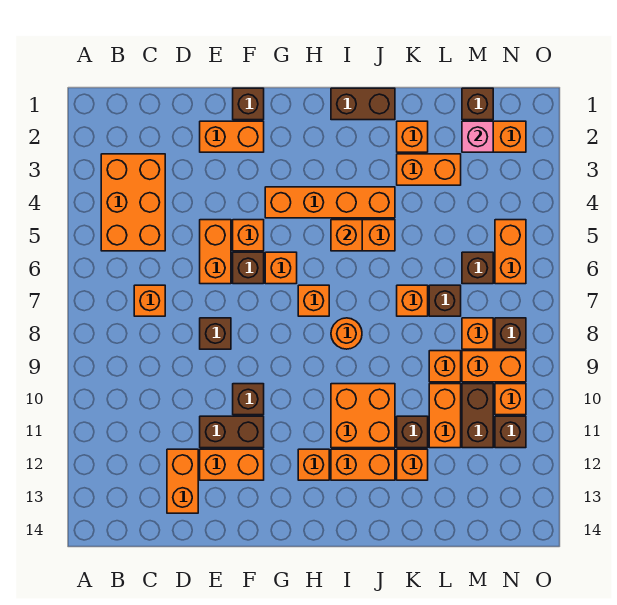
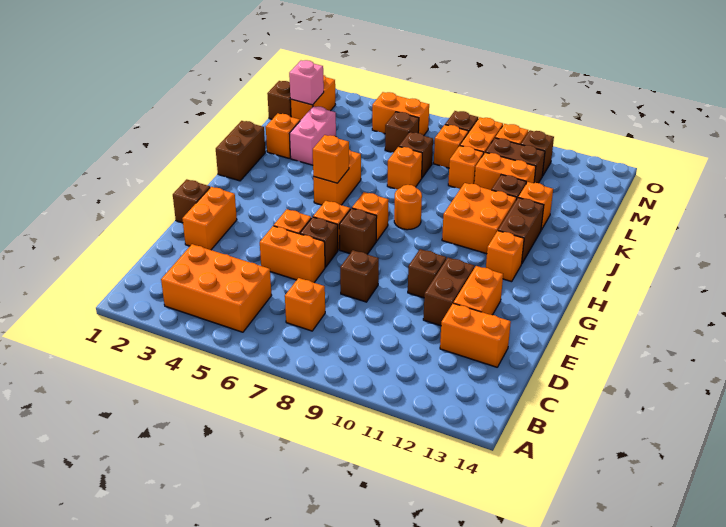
orange 1x4 brick [265,187,395,218] -> none
none -> brown 1x1 brick [339,208,377,254]
orange 1x2 brick [331,449,395,480] -> brown 1x2 brick [498,198,544,263]
orange 1x2 brick [397,154,461,185] -> pink 1x2 brick [289,106,336,165]

